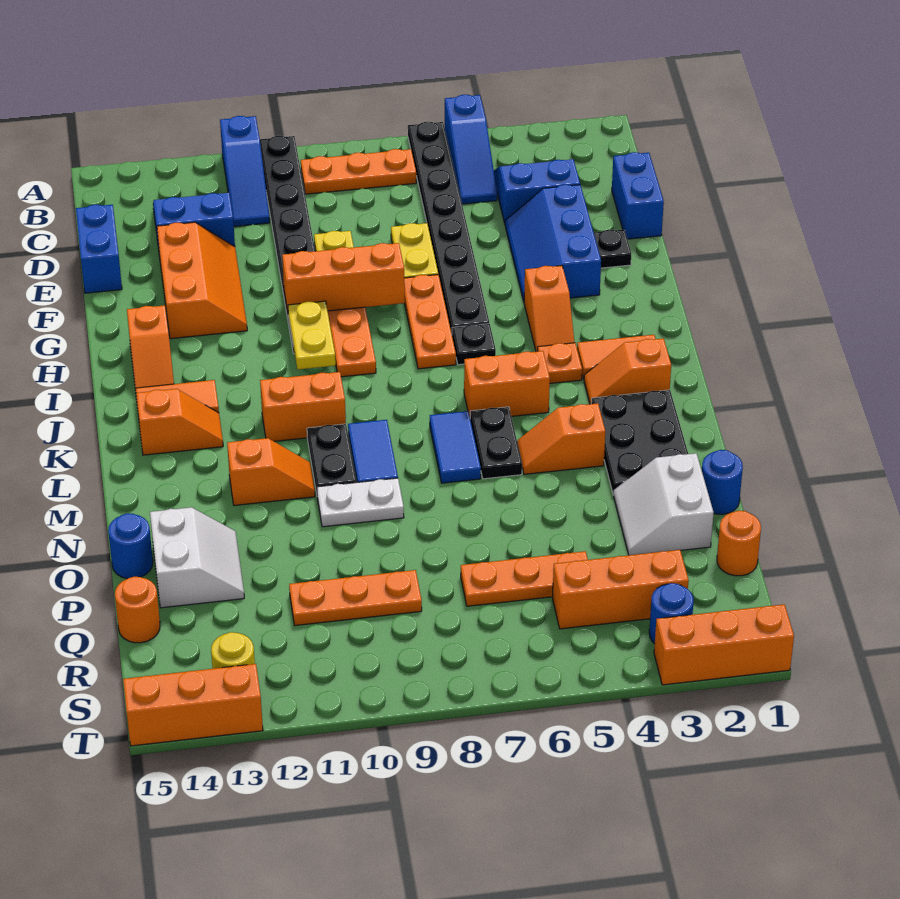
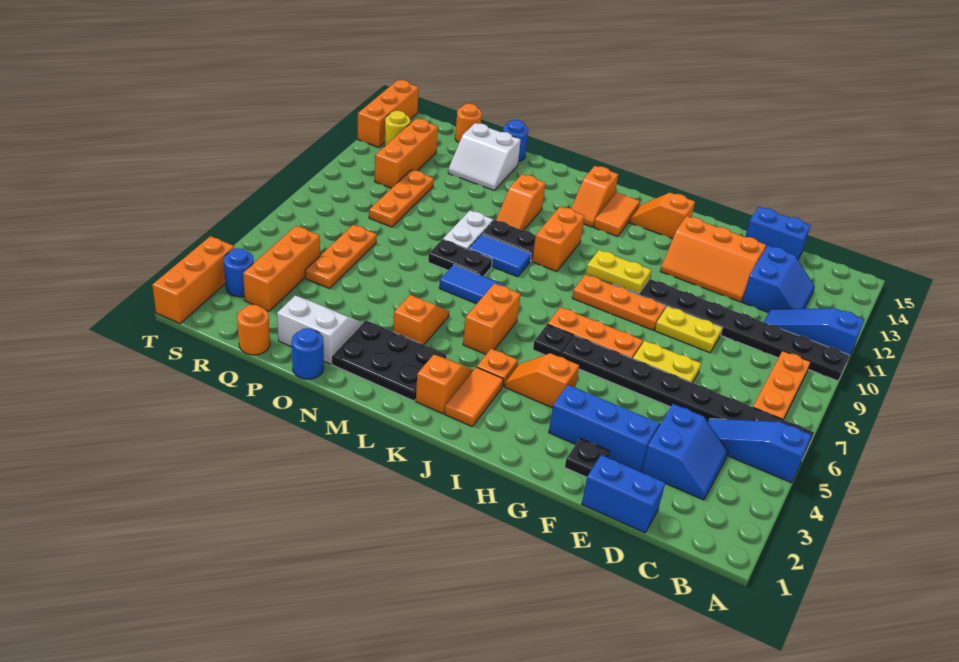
orange 1x3 brick [282,243,405,311] -> orange 1x3 brick moved to [375,118,438,188]
black 1x2 plate [470,407,522,479] -> black 1x2 plate moved to [428,239,492,276]

